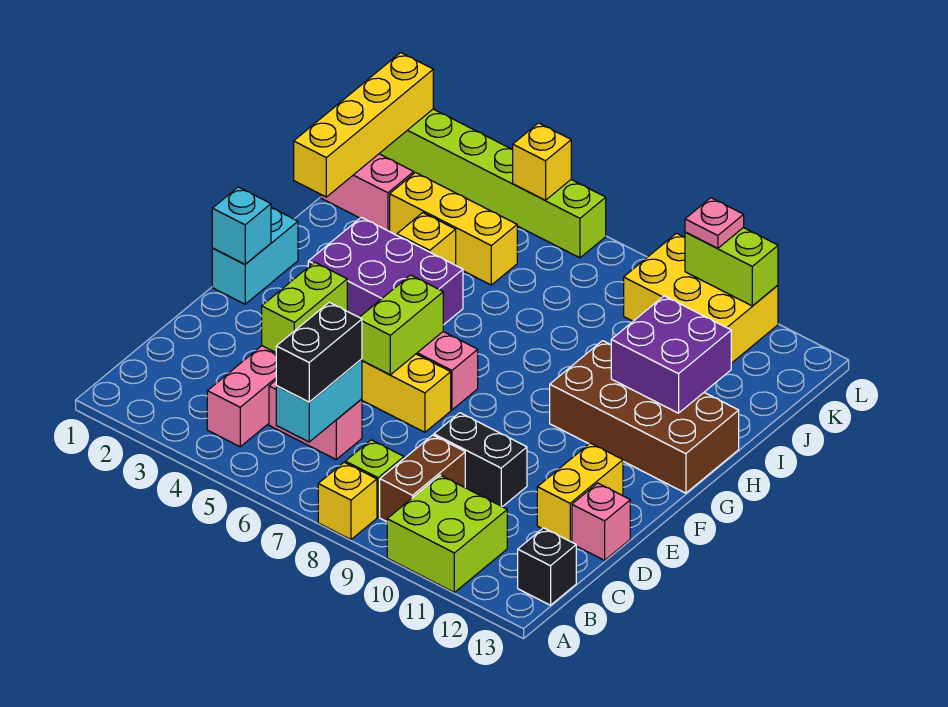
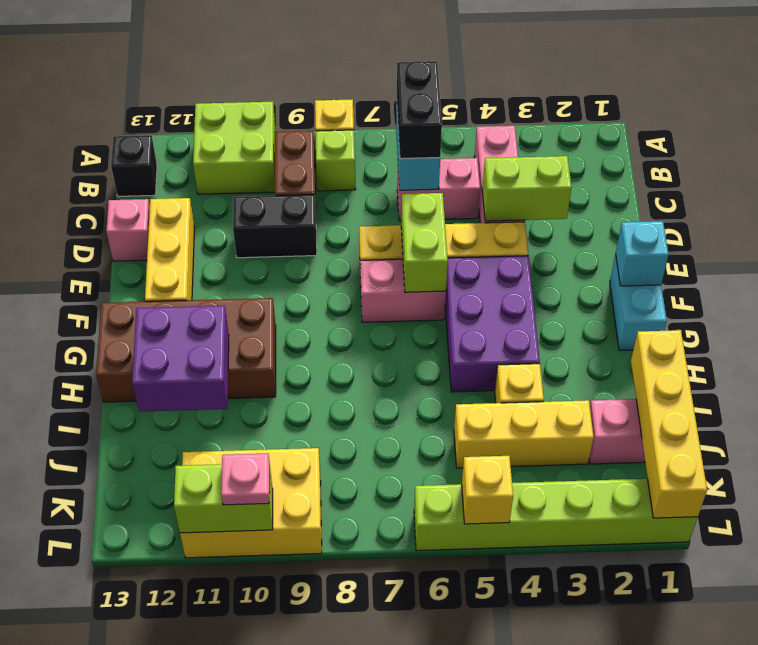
lime 1x2 brick [262,262,347,353] -> lime 1x2 brick turned to [482,156,572,221]
yellow 1x2 brick [537,443,623,542] -> yellow 1x3 brick [145,198,194,302]
purple 2x3 brick [308,217,463,325] -> purple 2x3 brick turned to [445,256,540,392]

